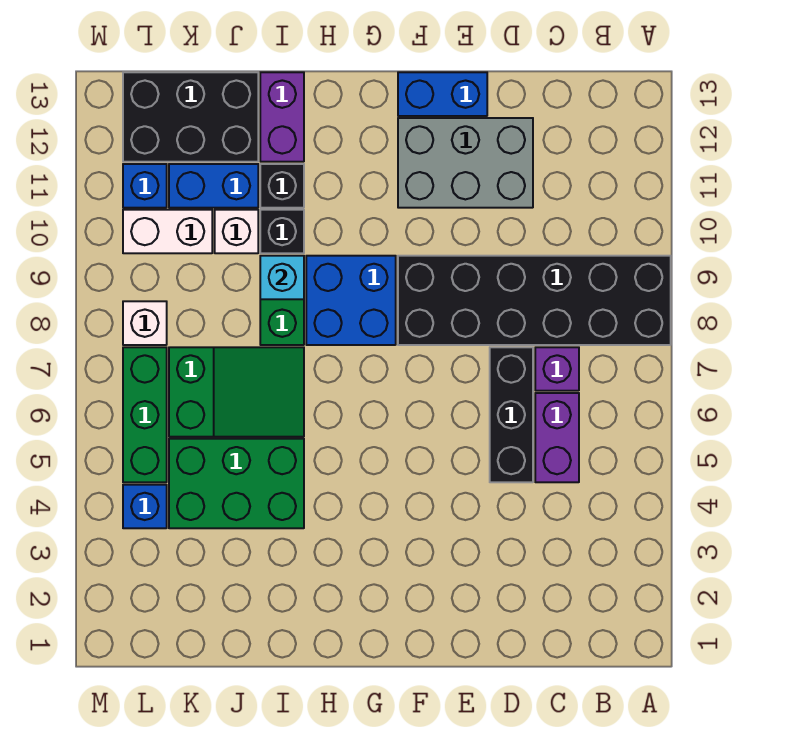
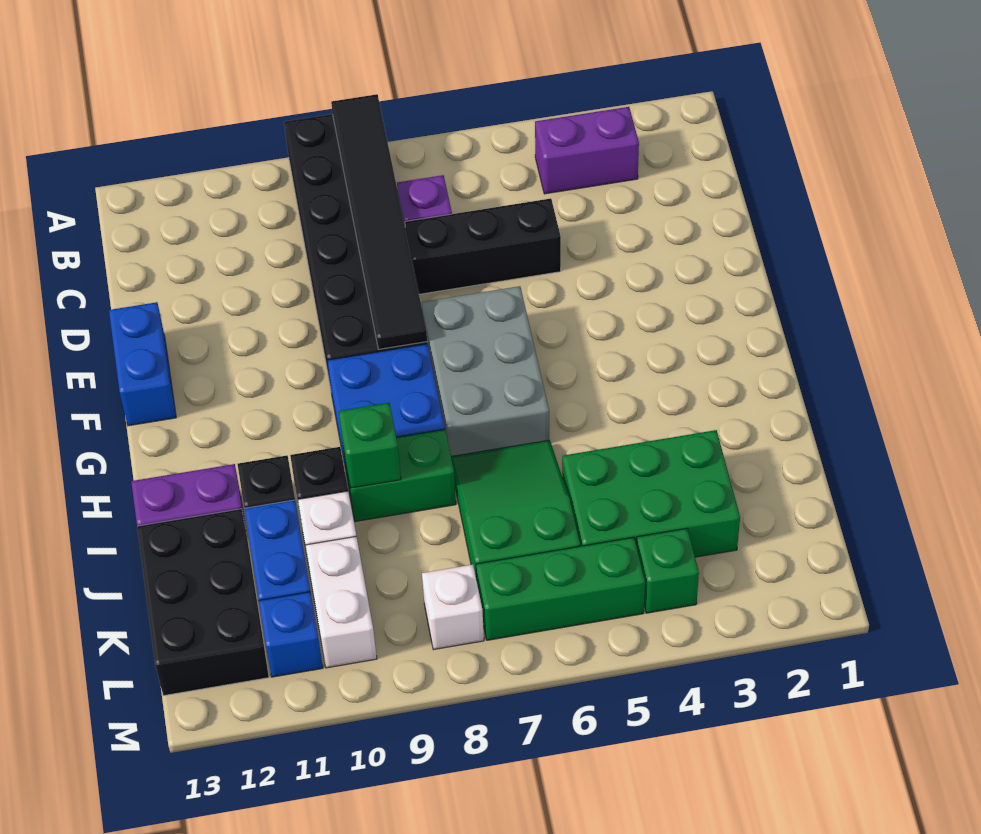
none -> black 1x6 tile [331,94,427,349]
purple 1x2 brick [535,393,579,482] -> purple 1x2 brick moved to [535,107,639,194]
grey 2x3 brick [398,118,533,208] -> grey 2x3 brick moved to [422,286,549,456]
green 2x3 brick [169,439,304,528] -> green 2x3 brick turned to [562,430,740,557]
cyan 1x1 brick [260,256,304,299] -> green 1x1 brick [339,403,401,488]
blue 1x1 brick [123,485,167,528] -> green 1x1 brick [636,529,699,613]

